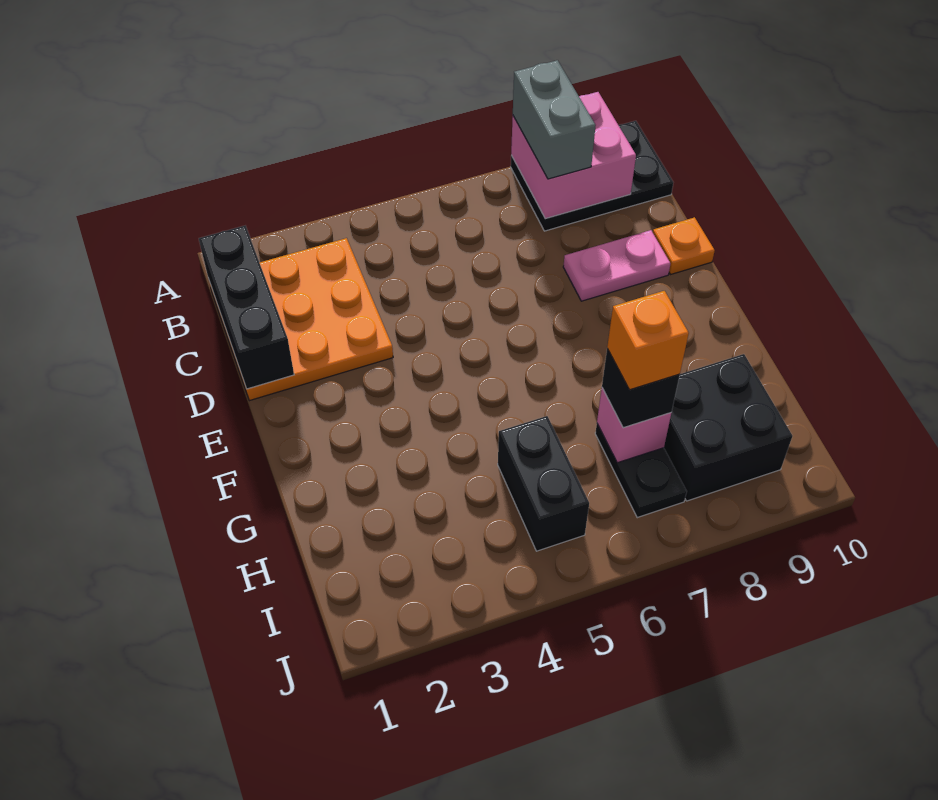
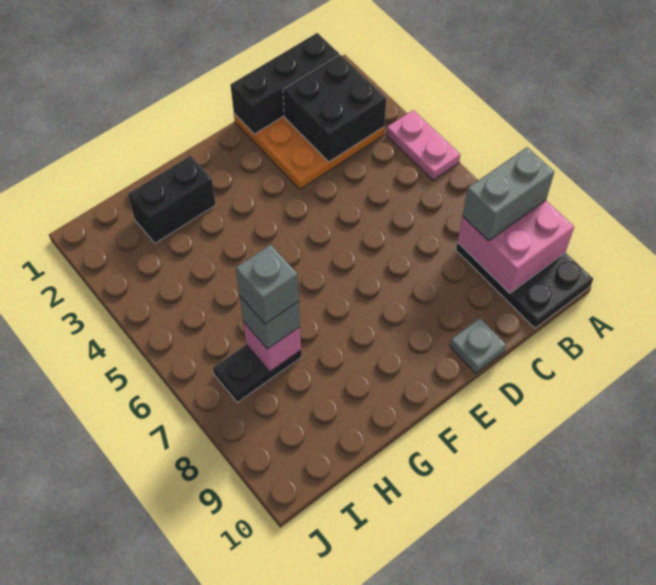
pink 1x2 plate [563,230,670,301] -> pink 1x2 plate moved to [386,110,460,180]
orange 1x1 plate [653,217,715,274] -> grey 1x1 plate [450,318,506,373]
black 1x2 brick [498,416,589,551] -> black 1x2 brick moved to [128,156,216,243]
black 1x1 brick [602,349,680,428] -> grey 1x1 brick [240,297,300,349]
orange 1x1 brick [607,291,689,390] -> grey 1x1 brick [236,245,299,324]
black 2x2 brick [664,354,792,501] -> black 2x2 brick moved to [283,55,386,162]

